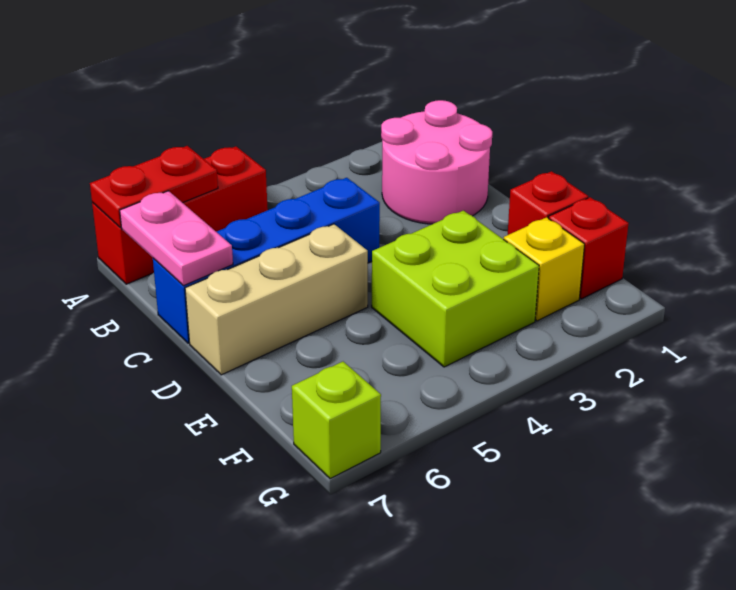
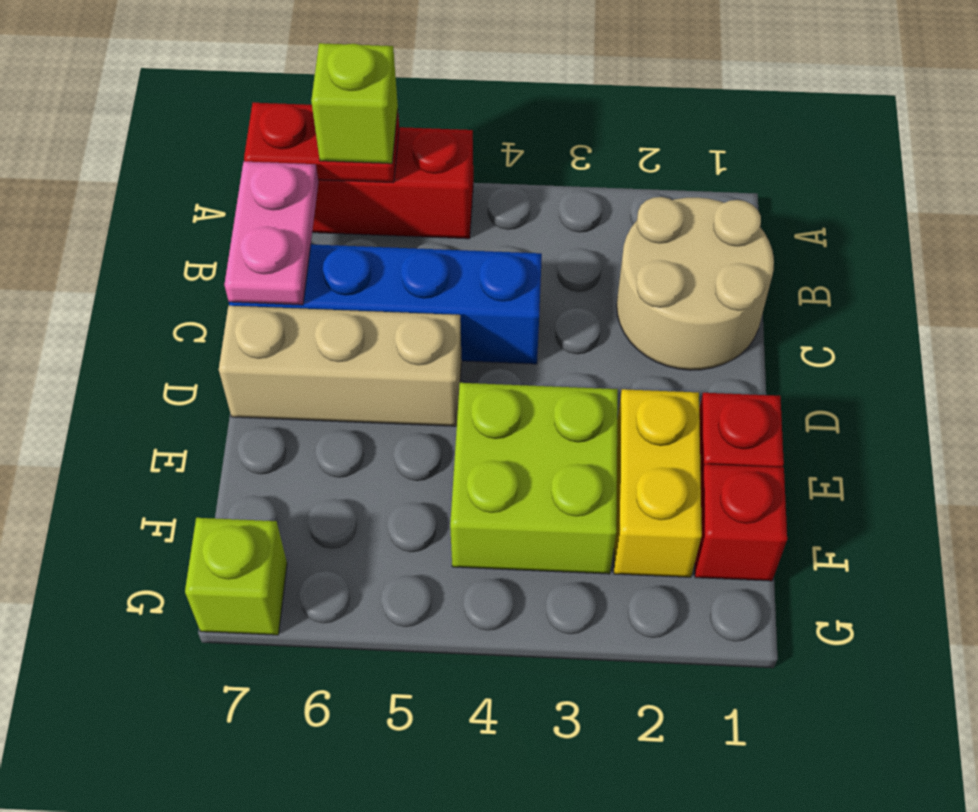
none -> lime 1x1 brick [311,43,398,164]
pink 2x2 round brick [381,100,492,224] -> tan 2x2 round brick [617,197,774,370]
yellow 1x1 brick [504,217,585,321] -> yellow 1x2 brick [614,389,702,577]

